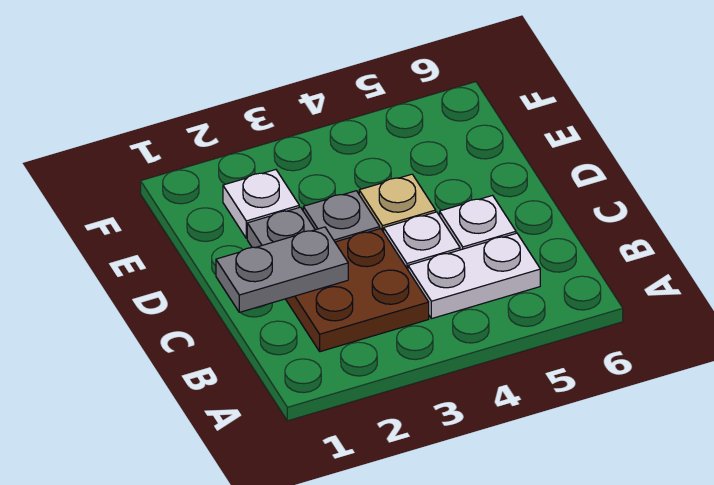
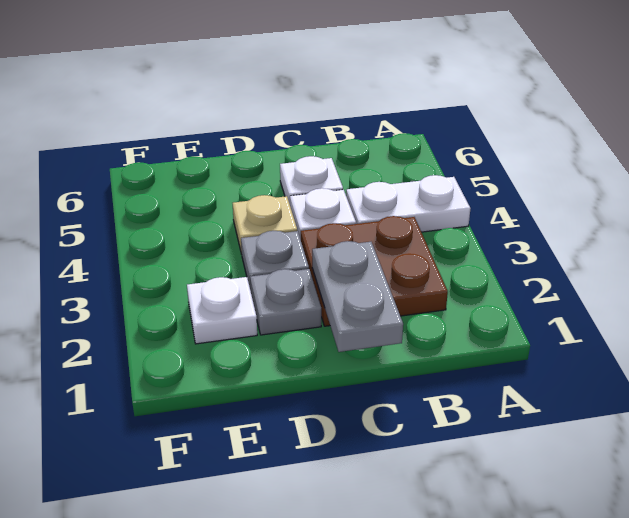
white 1x2 plate [408,233,540,319] -> white 1x2 plate turned to [346,175,470,232]

